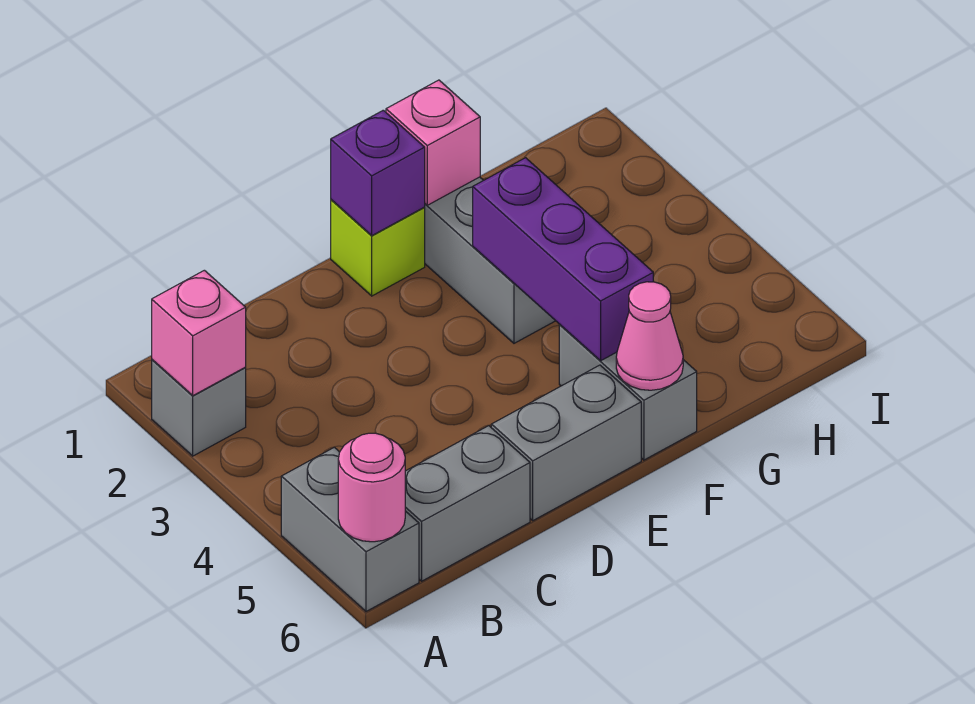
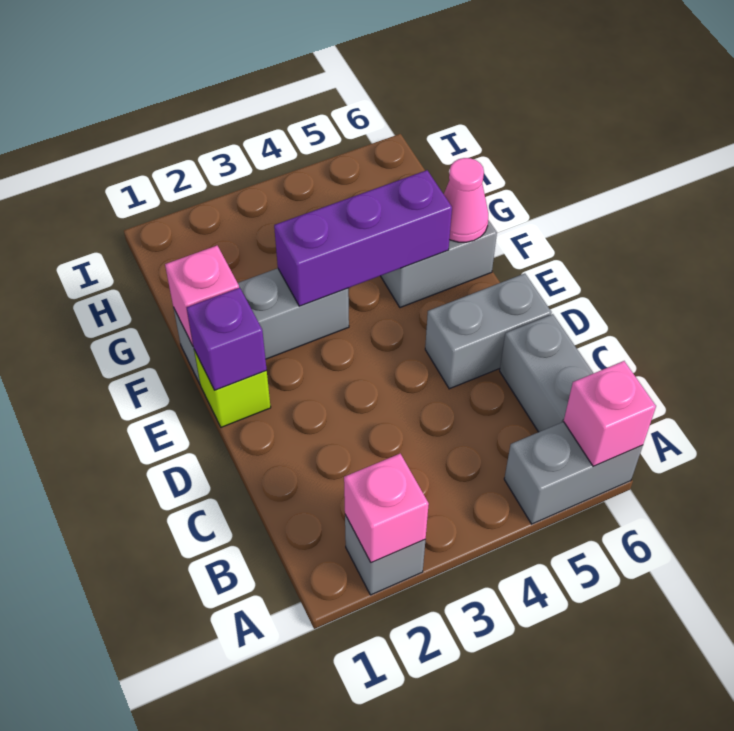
pink 1x1 round brick [338,433,405,542] -> pink 1x1 brick [564,361,656,466]
grey 1x2 brick [491,365,641,520] -> grey 1x2 brick turned to [425,273,552,389]

